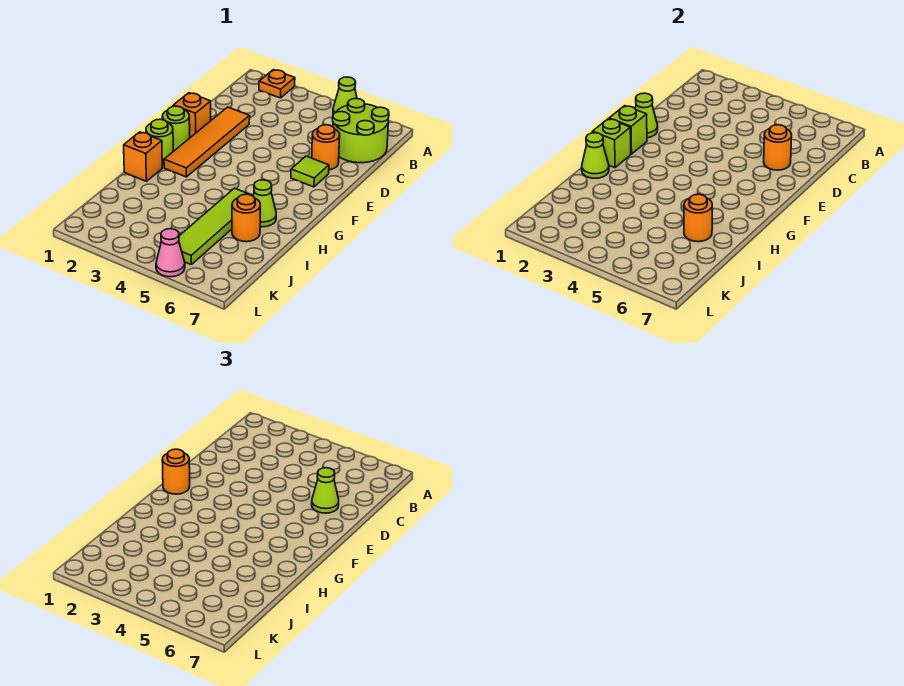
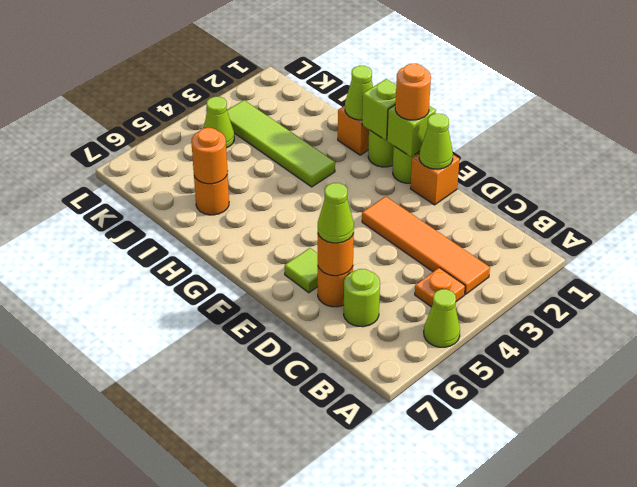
orange 1x1 plate [259,70,295,98] -> orange 1x1 plate moved to [415,268,465,307]
lime 2x2 round brick [333,99,389,163] -> lime 1x1 round brick [344,269,380,327]
orange 1x4 tile [164,107,250,177] -> orange 1x4 tile moved to [362,196,490,294]
lime 1x4 tile [179,188,253,264] -> lime 1x4 tile moved to [227,100,335,187]
lime 1x1 cone [253,180,276,227] -> lime 1x1 cone moved to [204,97,234,148]
pink 1x1 cone [156,229,185,277] -> none

